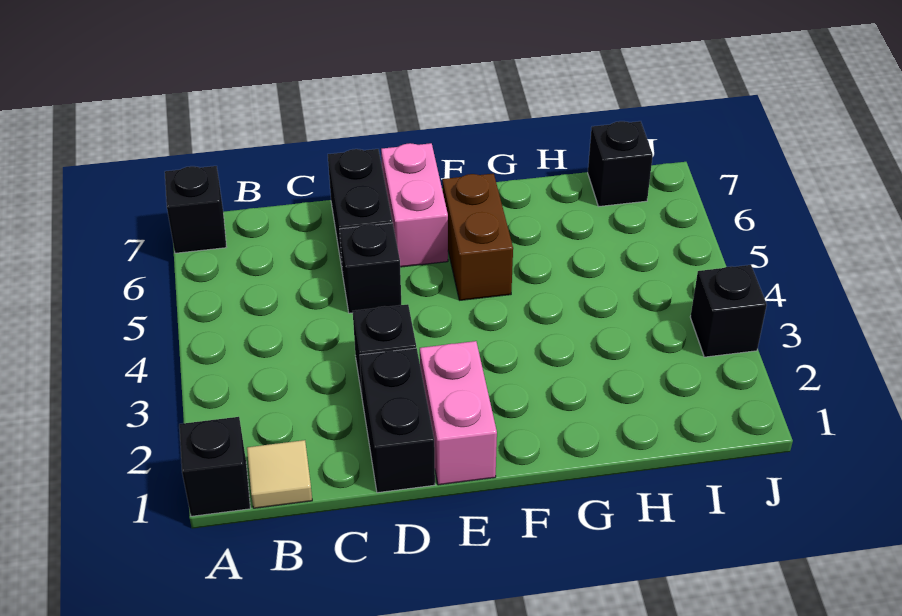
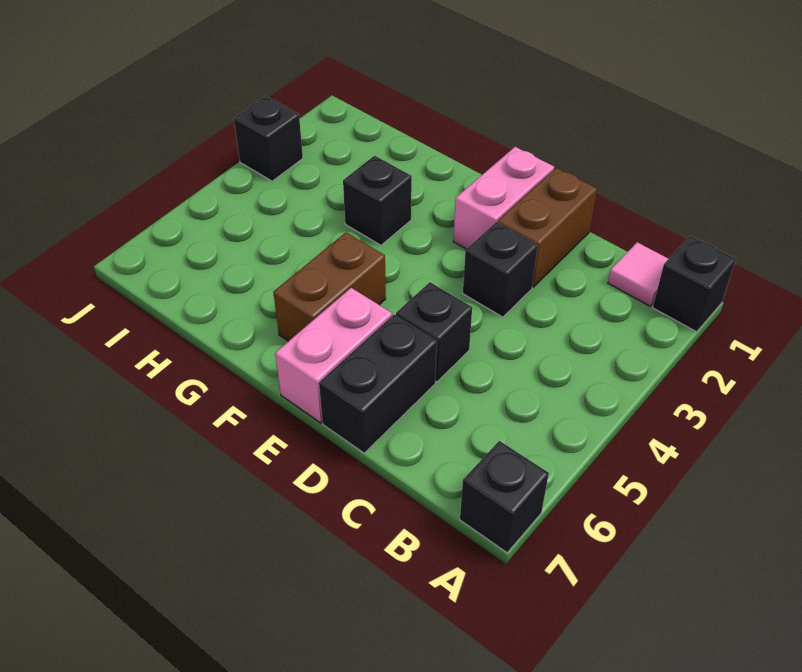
tan 1x1 tile [247,440,312,508] -> pink 1x1 tile [608,242,668,306]
black 1x2 brick [360,348,435,493] -> brown 1x2 brick [498,168,597,287]
black 1x1 brick [588,121,653,206] -> black 1x1 brick moved to [343,156,412,245]

